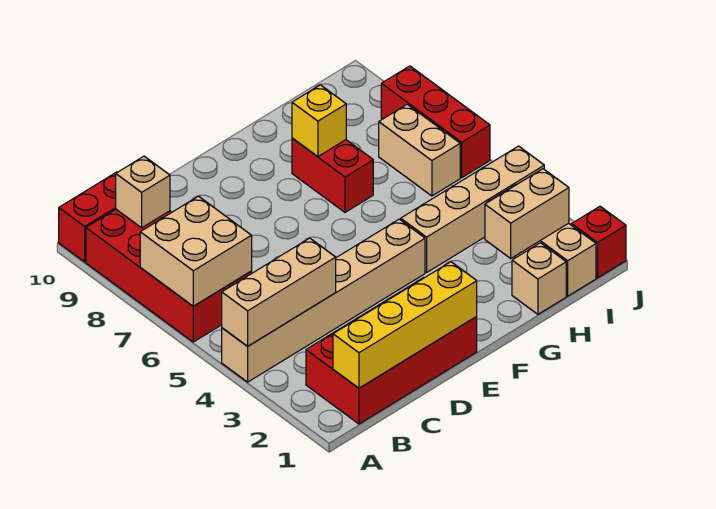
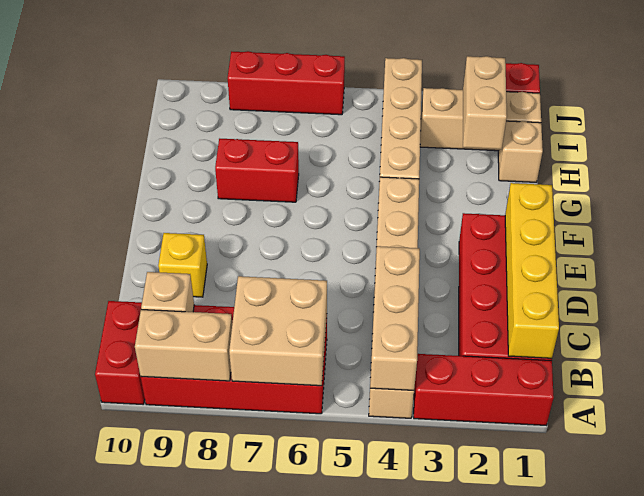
none -> red 1x3 brick [414,354,554,425]
yellow 1x1 brick [292,85,346,156] -> yellow 1x1 brick moved to [158,233,207,297]
tan 1x2 brick [379,104,460,196] -> tan 1x2 brick moved to [135,310,232,381]

